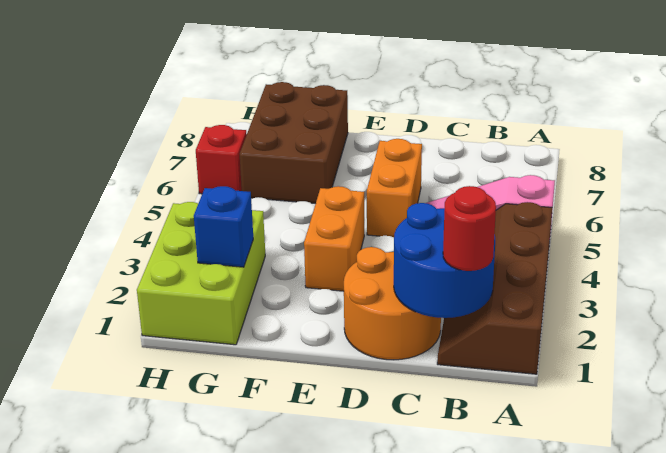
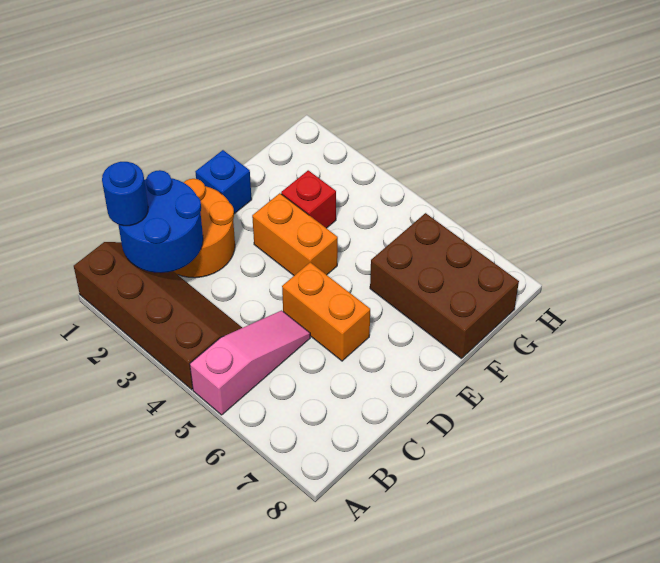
red 1x1 round brick [443,186,496,271] -> blue 1x1 round brick [102,162,148,226]
lime 2x3 brick [137,202,265,345] -> none
blue 1x1 brick [194,186,253,267] -> blue 1x1 brick moved to [195,150,252,214]
red 1x1 brick [196,125,247,194] -> red 1x1 brick moved to [281,170,336,228]

